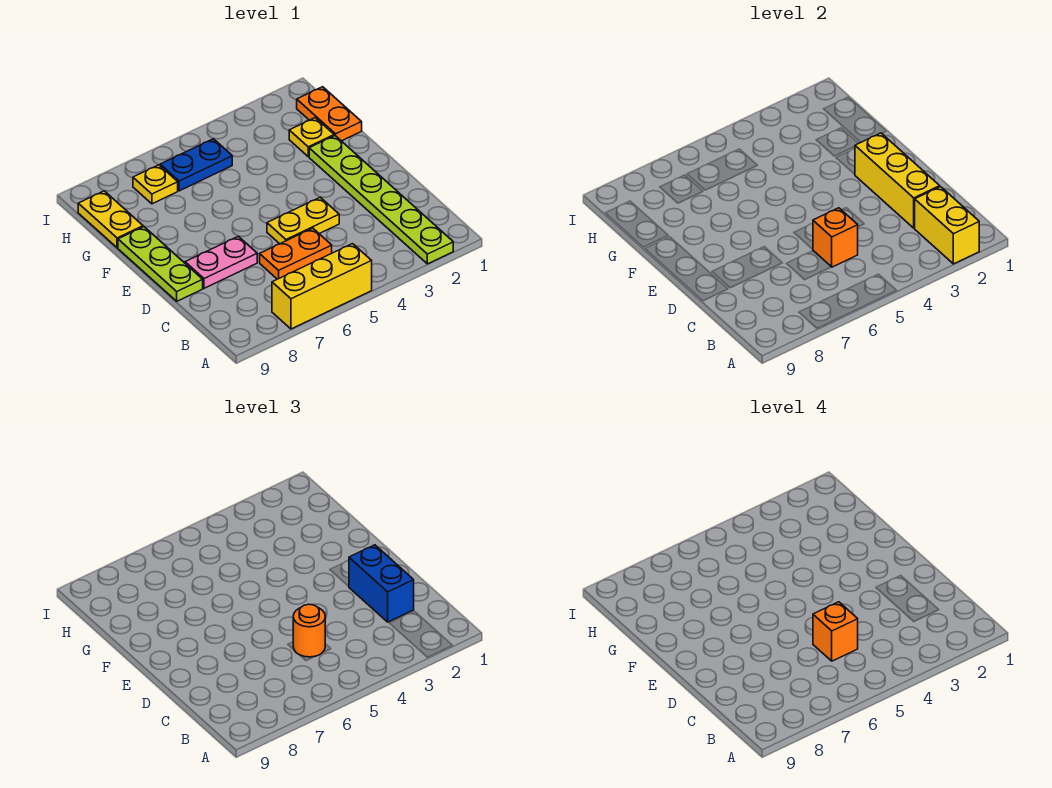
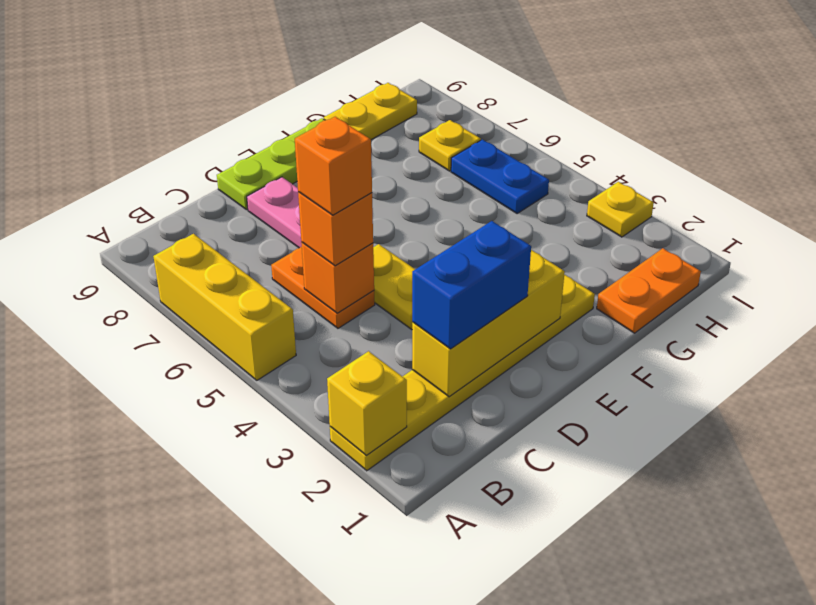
lime 1x6 plate [309,136,453,264] -> yellow 1x6 plate [330,274,595,471]
yellow 1x2 brick [915,187,979,264] -> yellow 1x1 brick [327,351,407,455]
orange 1x1 round brick [293,604,325,657] -> orange 1x1 brick [298,192,373,266]
yellow 1x1 plate [289,118,334,157] -> yellow 1x1 plate moved to [587,182,654,237]

